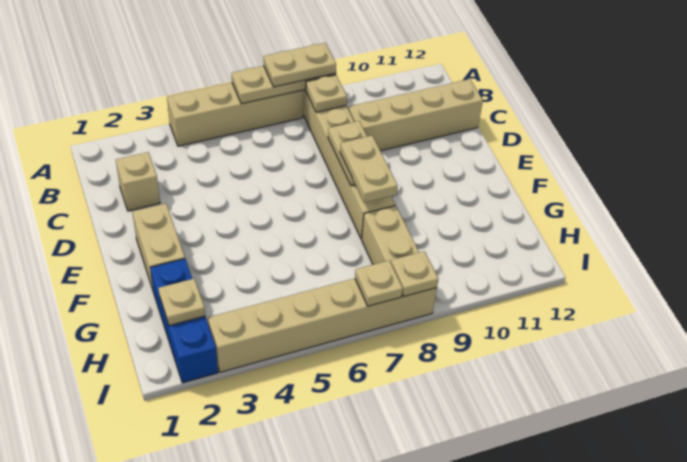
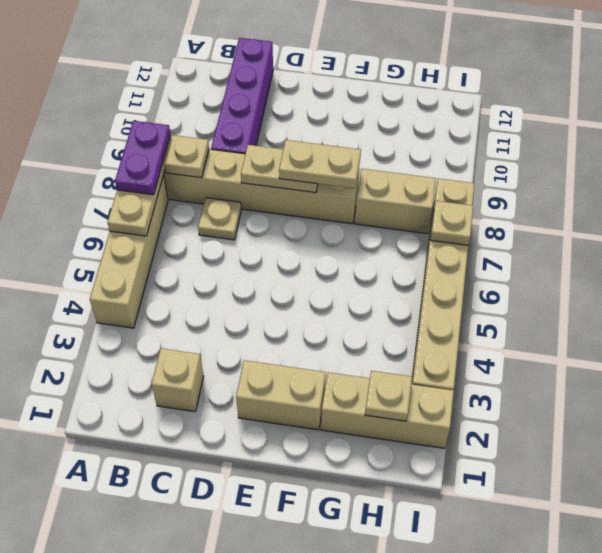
tan 1x2 plate [264,43,336,87] -> purple 1x2 plate [115,121,170,195]
tan 1x4 brick [348,79,483,151] -> purple 1x4 brick [211,38,273,154]
blue 1x3 brick [150,259,218,383] -> tan 1x3 brick [321,372,454,448]
tan 1x1 plate [391,251,438,296] -> tan 1x1 plate moved to [198,198,241,240]

